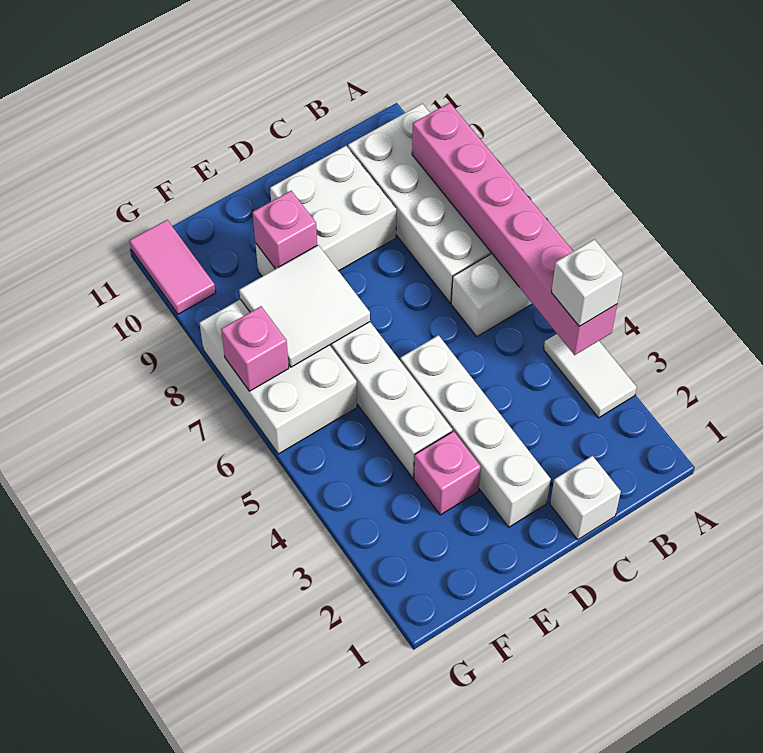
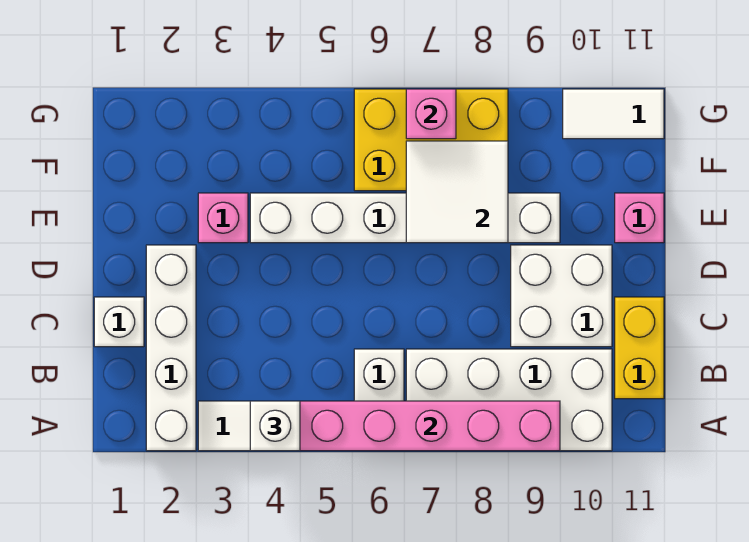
none -> yellow 1x2 brick [615,297,664,399]
white 1x4 brick [400,335,551,527] -> white 1x4 brick turned to [146,245,196,451]
pink 1x1 brick [252,191,317,269] -> pink 1x1 brick moved to [615,193,664,243]
white 2x3 brick [200,299,357,454] -> yellow 2x3 brick [354,89,508,191]
pink 1x2 tile [130,220,216,314] -> white 1x2 tile [563,89,664,139]

